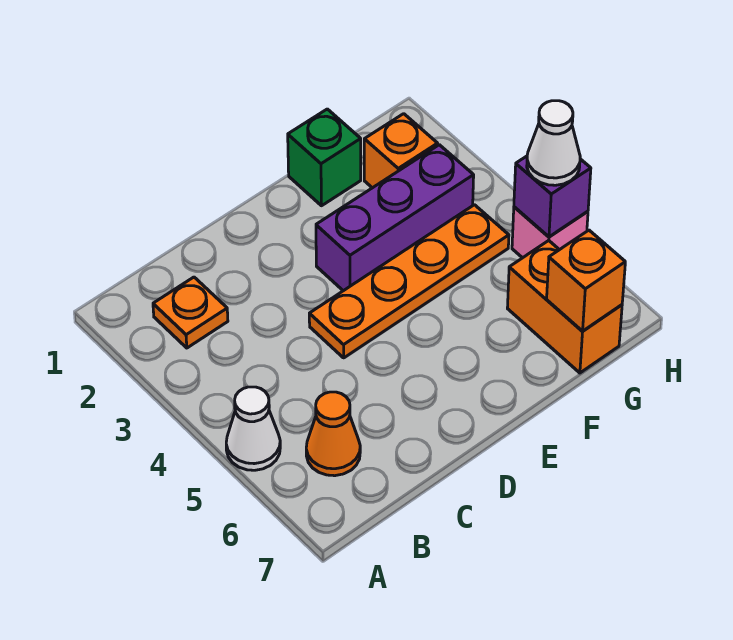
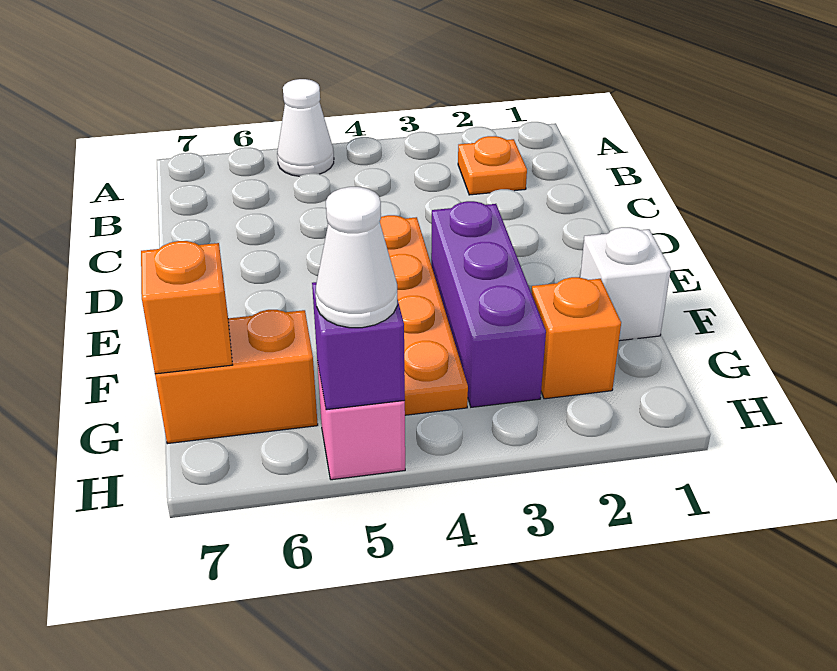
orange 1x1 cone [306,392,360,476] -> none
green 1x1 brick [288,109,361,206] -> white 1x1 brick [580,227,671,341]

